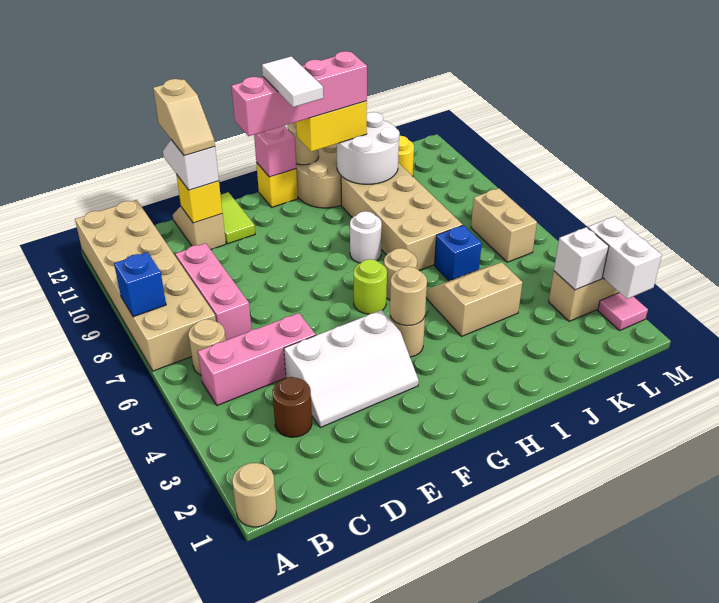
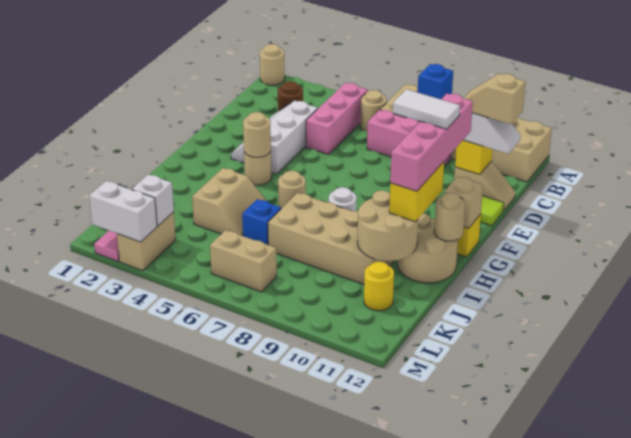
lime 1x1 round brick [354,259,387,314] -> none
pink 1x1 brick [254,126,296,177] -> tan 1x1 brick [444,177,483,228]
white 2x2 round brick [336,112,400,184] -> tan 2x2 round brick [357,190,418,261]

